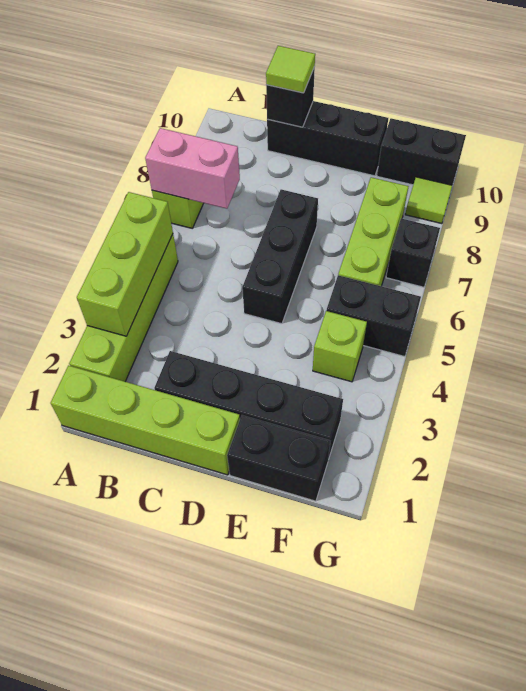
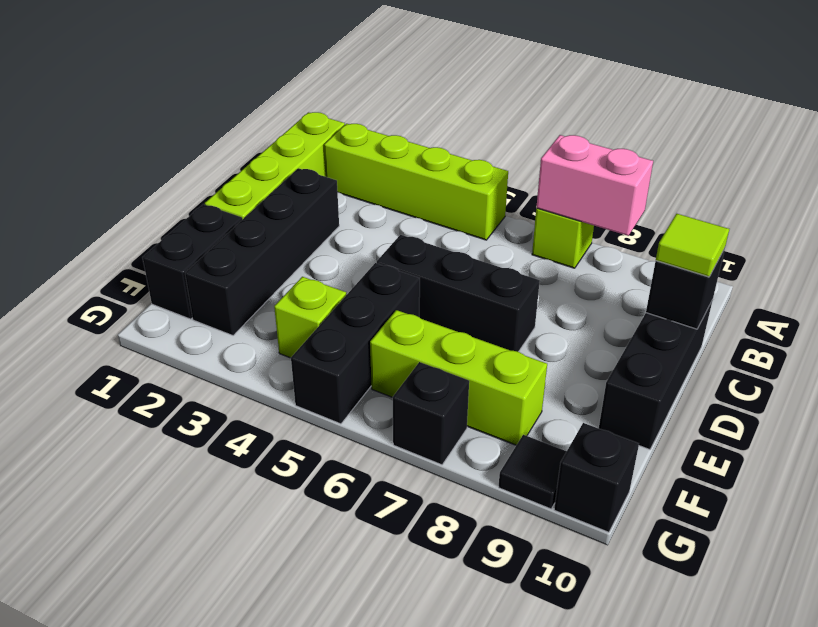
lime 1x3 brick [77,192,173,336] -> none
pink 1x2 brick [145,128,240,209] -> pink 1x2 brick turned to [536,135,653,236]
black 1x2 brick [326,275,421,357] -> black 1x3 brick [291,263,420,424]
black 1x2 brick [377,118,466,185] -> black 1x1 brick [554,423,639,532]
lime 1x1 tile [405,177,452,224] -> black 1x1 tile [498,435,567,509]

